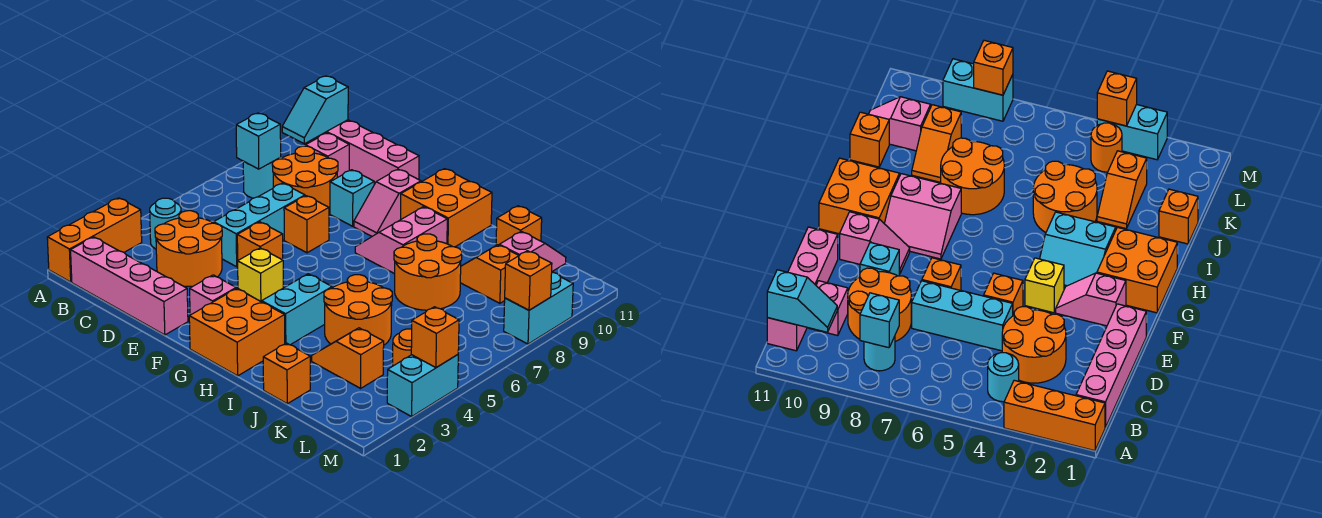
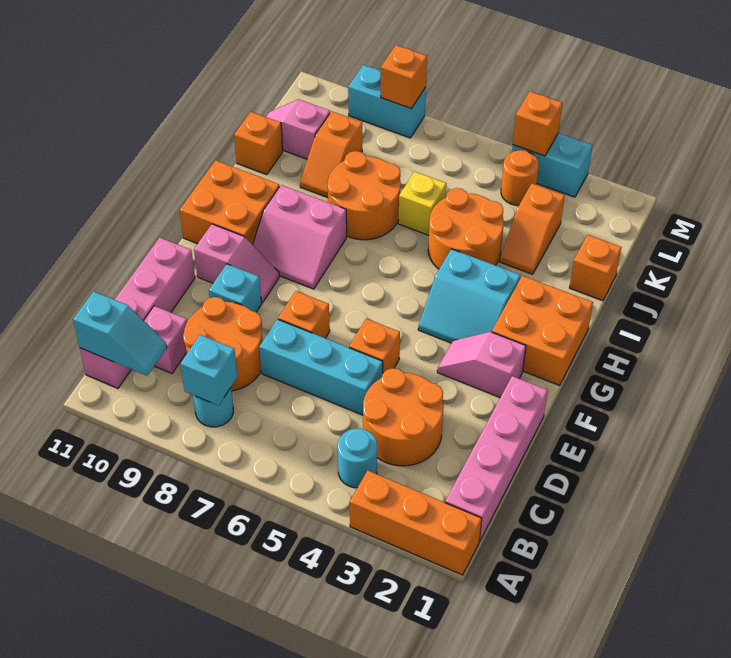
yellow 1x1 brick [238,248,283,301] -> yellow 1x1 brick moved to [398,172,446,235]

